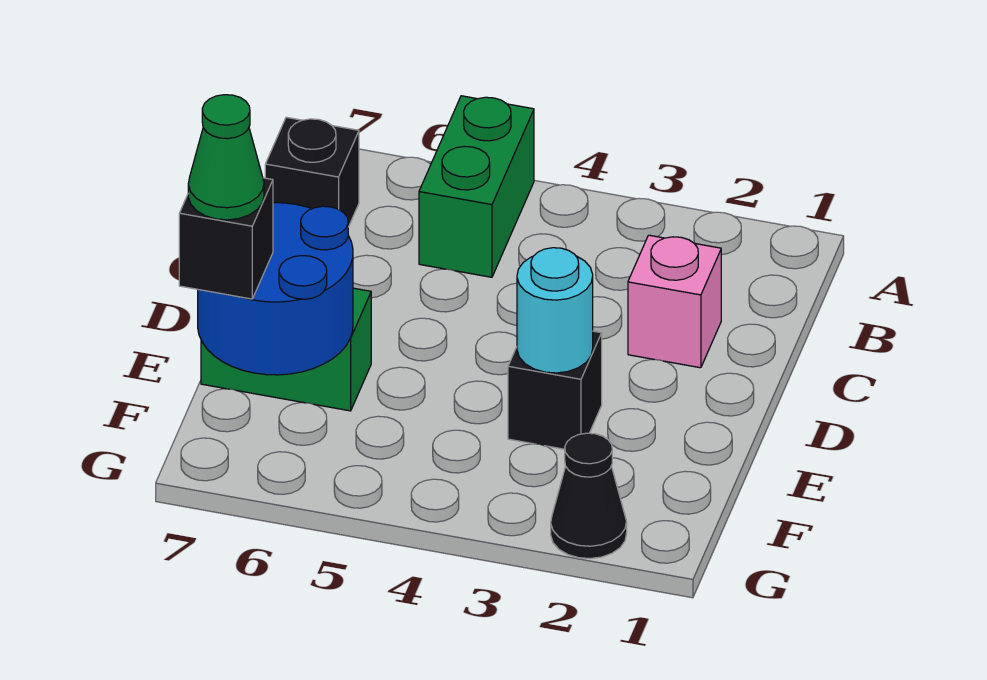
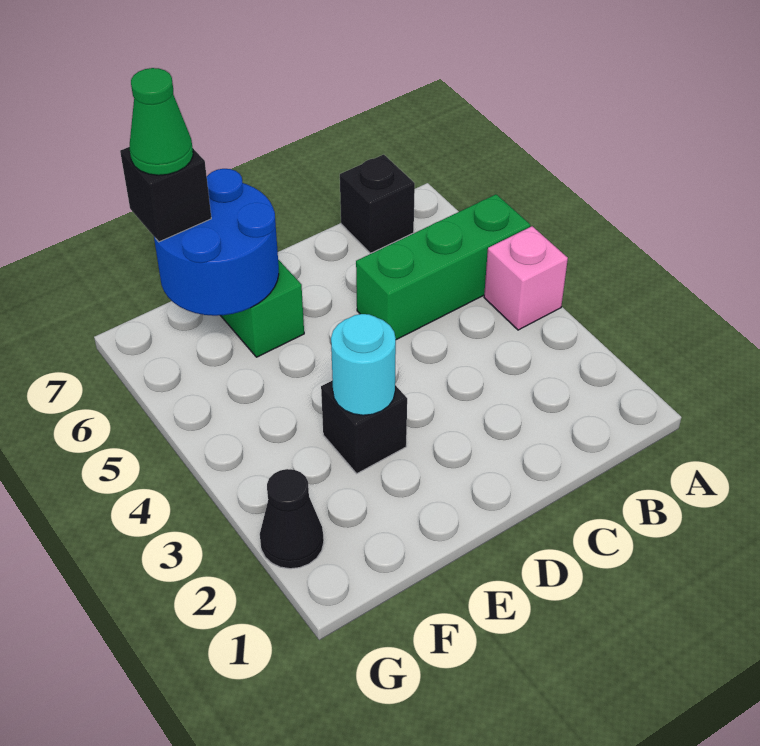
green 1x2 brick [419,96,534,277] -> green 1x3 brick [356,194,530,340]
pink 1x1 brick [628,235,721,368] -> pink 1x1 brick moved to [484,226,568,330]

